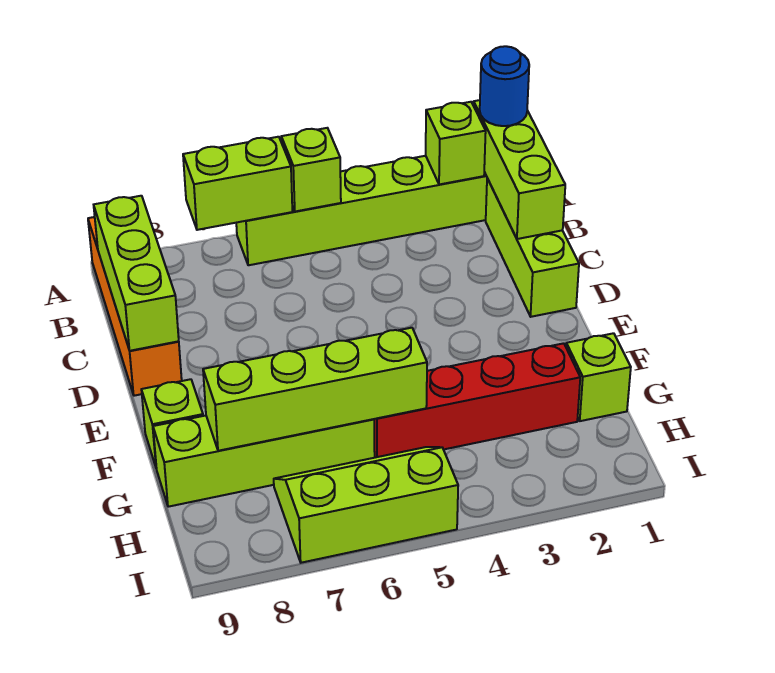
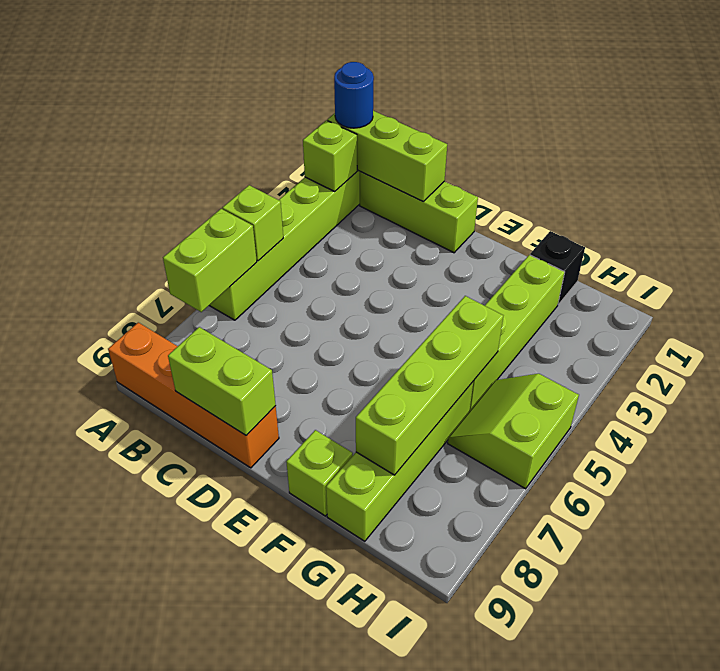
lime 1x3 brick [94,196,179,351] -> lime 1x2 brick [168,327,276,436]
lime 1x1 brick [566,333,631,421] -> black 1x1 brick [530,231,585,305]
red 1x4 brick [374,343,580,458] -> lime 1x4 brick [469,255,565,412]
lime 2x3 slope [274,447,458,563] -> lime 2x2 slope [448,374,579,489]

